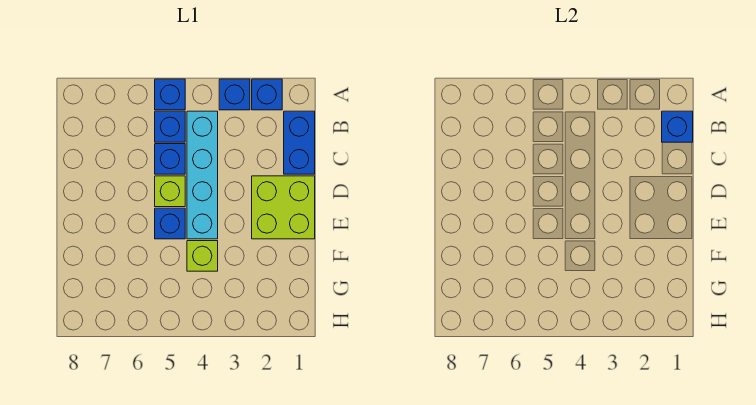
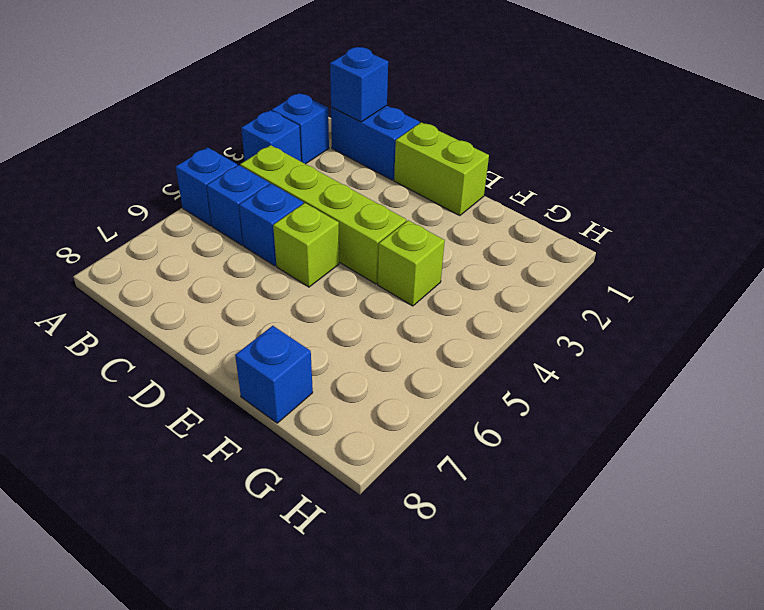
cyan 1x4 brick [187,111,218,239] -> lime 1x4 brick [240,145,406,284]
lime 2x2 brick [252,176,315,239] -> lime 1x2 brick [394,122,489,216]
blue 1x1 brick [155,208,185,239] -> blue 1x1 brick moved to [235,326,313,423]

